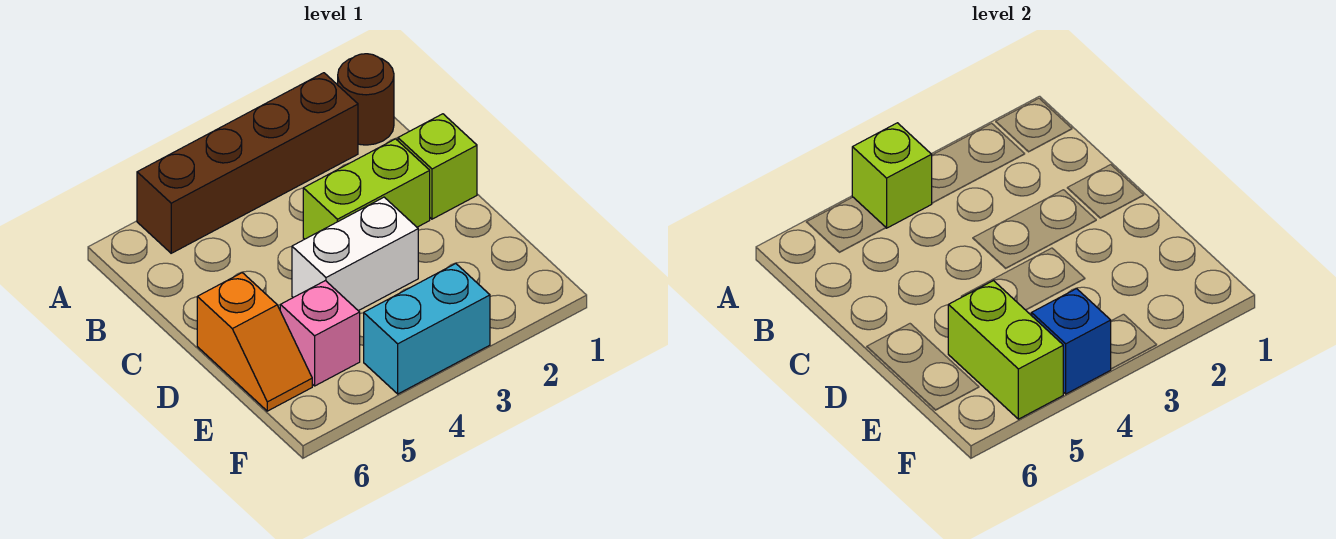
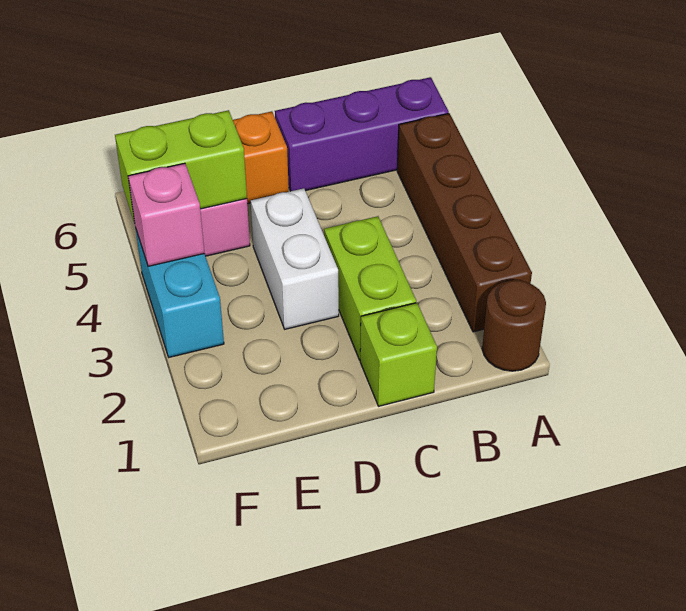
lime 1x1 brick [852,123,932,228] -> none
none -> purple 1x3 brick [275,77,449,191]
blue 1x1 brick [1032,289,1111,394] -> pink 1x1 brick [128,163,205,266]

